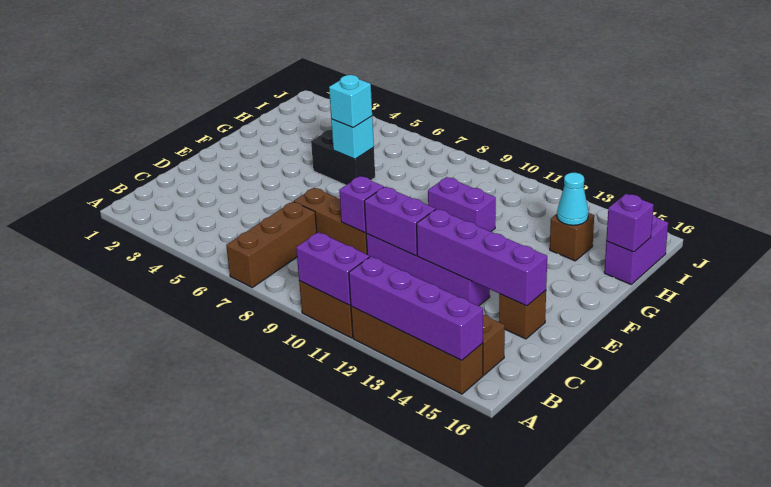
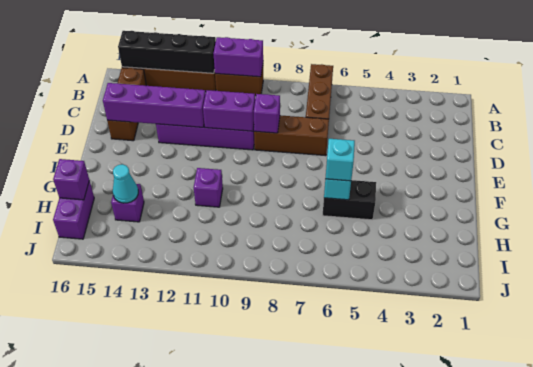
purple 1x4 brick [349,257,483,360] -> black 1x4 brick [118,31,216,73]
purple 1x2 brick [428,177,496,232] -> purple 1x1 brick [194,168,223,207]
brown 1x1 brick [550,213,594,261] -> purple 1x1 brick [111,184,144,222]

